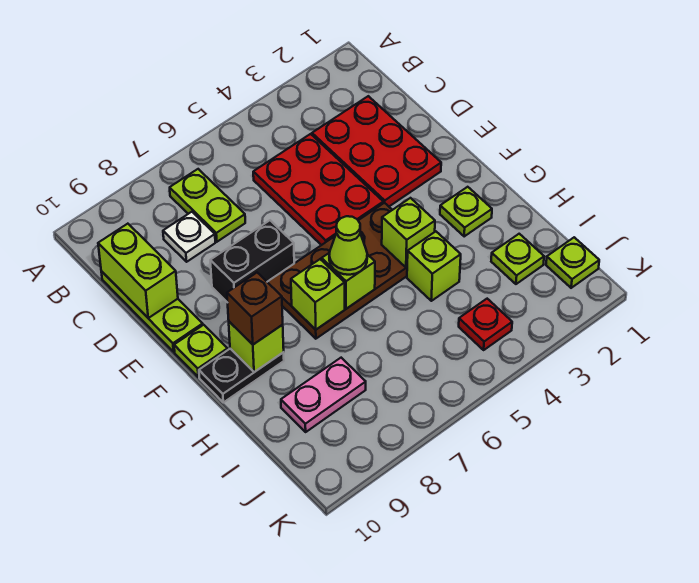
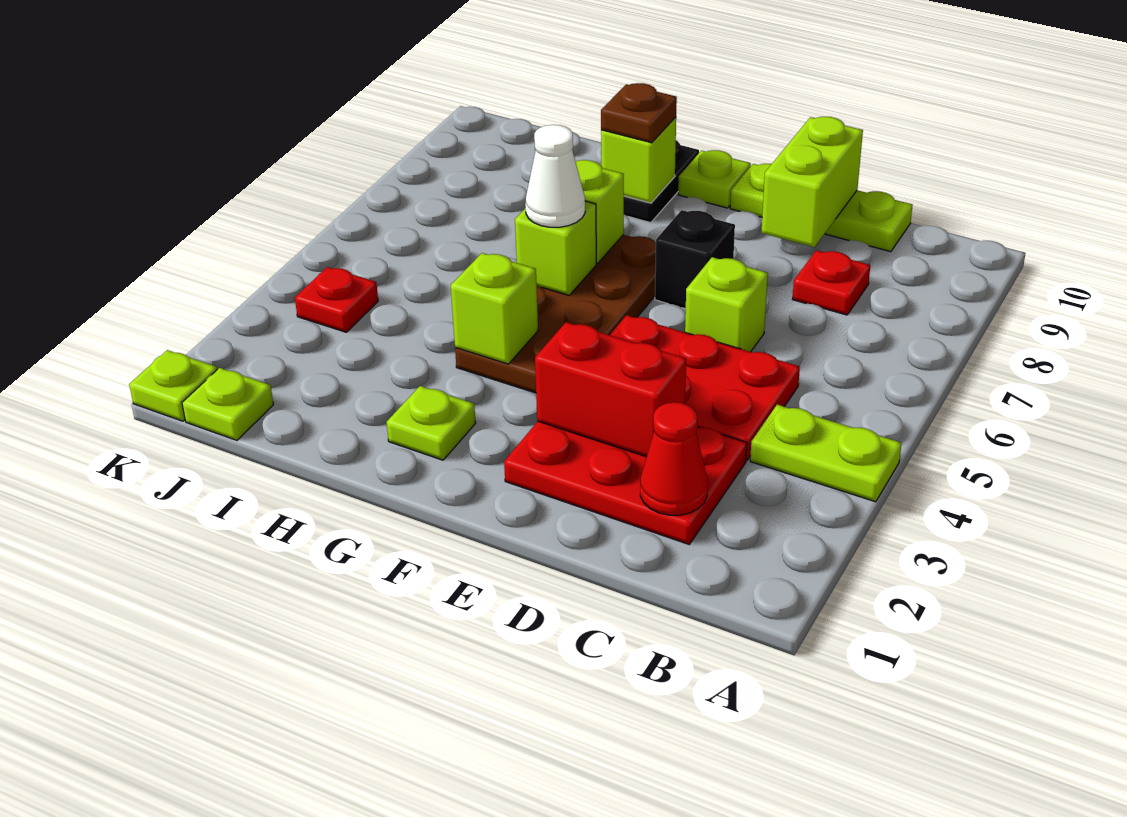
lime 1x2 plate [170,169,245,242] -> lime 1x2 plate moved to [750,405,902,502]
none -> red 1x1 cone [640,402,708,515]
white 1x1 plate [163,212,215,262] -> red 1x1 plate [793,250,870,315]
lime 1x2 brick [98,224,178,318] -> lime 1x2 brick turned to [761,117,863,247]
none -> red 1x2 brick [535,322,686,457]
black 1x2 brick [210,220,294,302] -> black 1x1 brick [655,210,735,309]
lime 1x1 cone [329,216,367,275] -> white 1x1 cone [525,125,585,227]
brown 1x1 brick [227,273,283,344] -> brown 1x1 plate [601,83,677,143]
lime 1x1 brick [407,232,461,301] -> lime 1x1 brick moved to [685,257,768,352]
lime 1x1 plate [491,234,544,284] -> lime 1x1 plate moved to [129,350,217,421]
pink 1x2 plate [281,358,366,432] -> none

